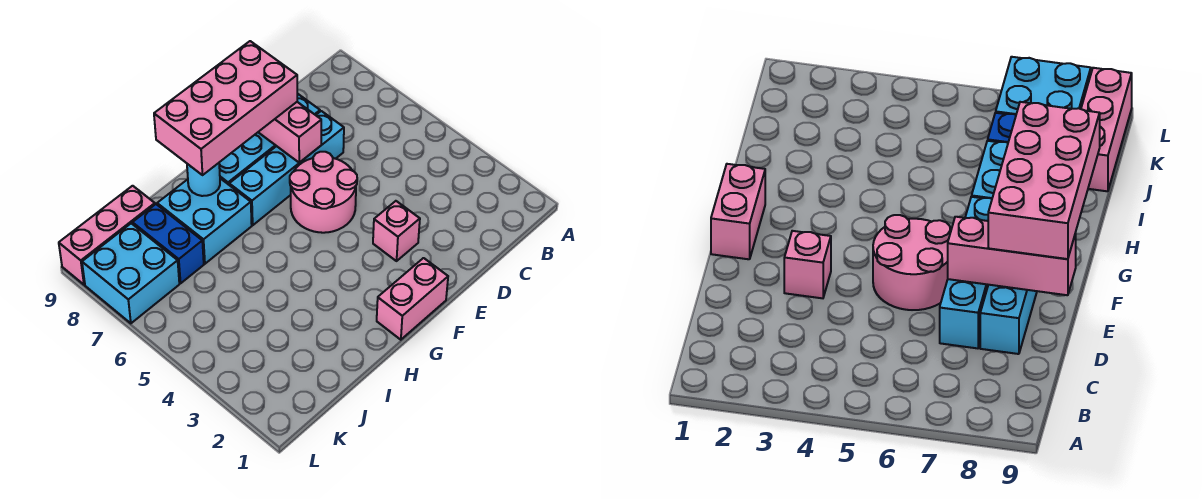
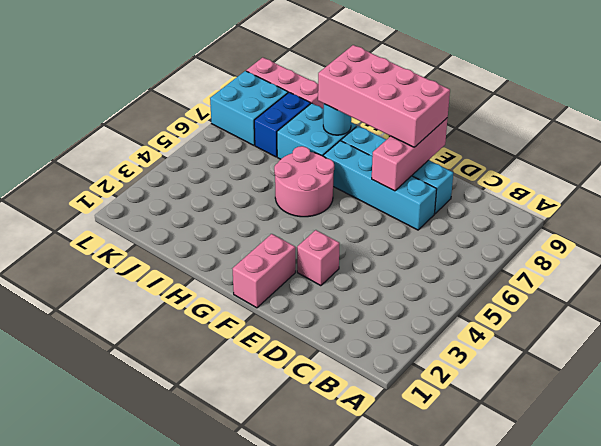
pink 2x2 round brick [290,152,357,233] -> pink 2x2 round brick moved to [274,146,334,217]
pink 1x2 brick [377,258,448,340] -> pink 1x2 brick turned to [233,234,295,308]

